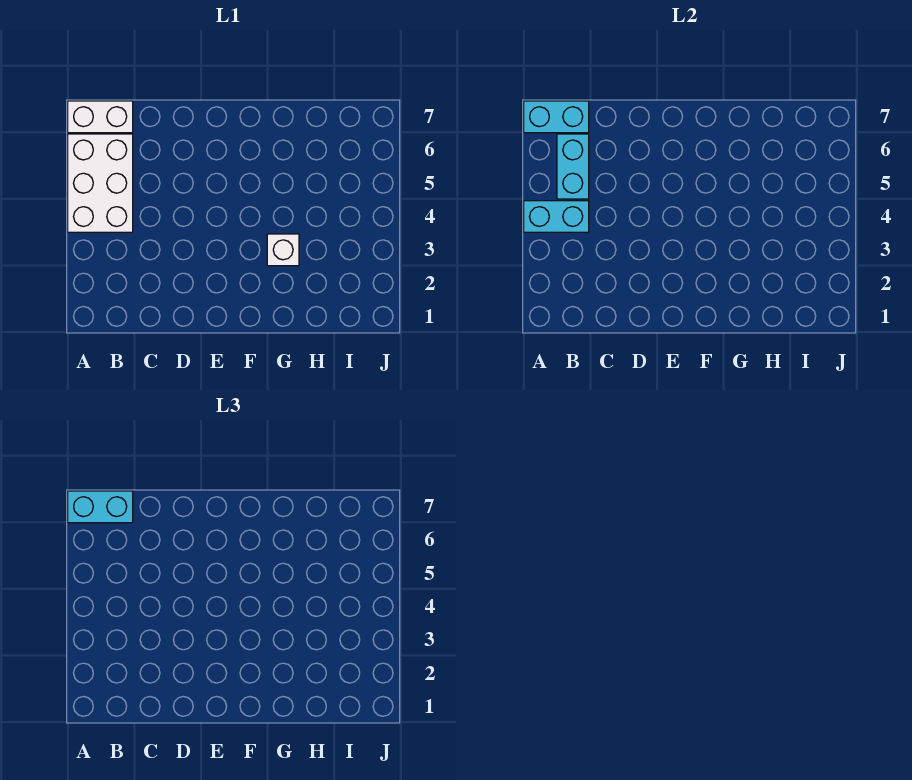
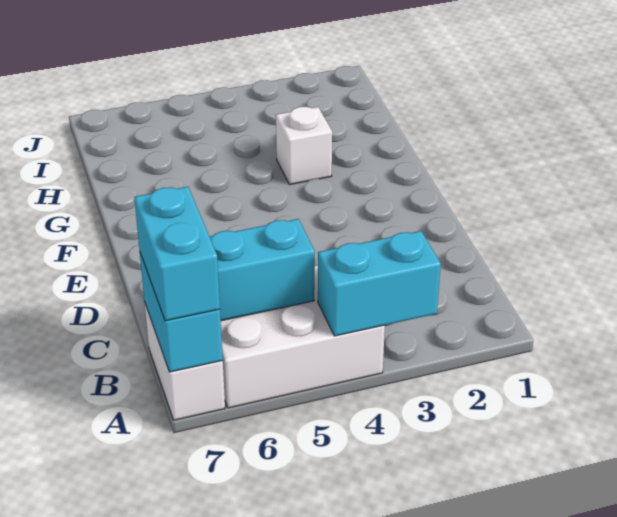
cyan 1x2 brick [524,201,589,232] -> cyan 1x2 brick turned to [318,231,441,336]

